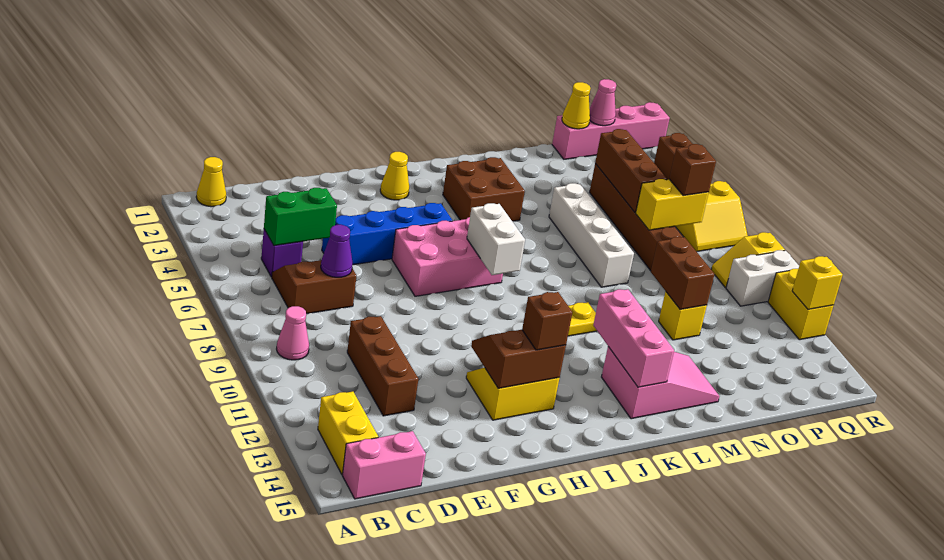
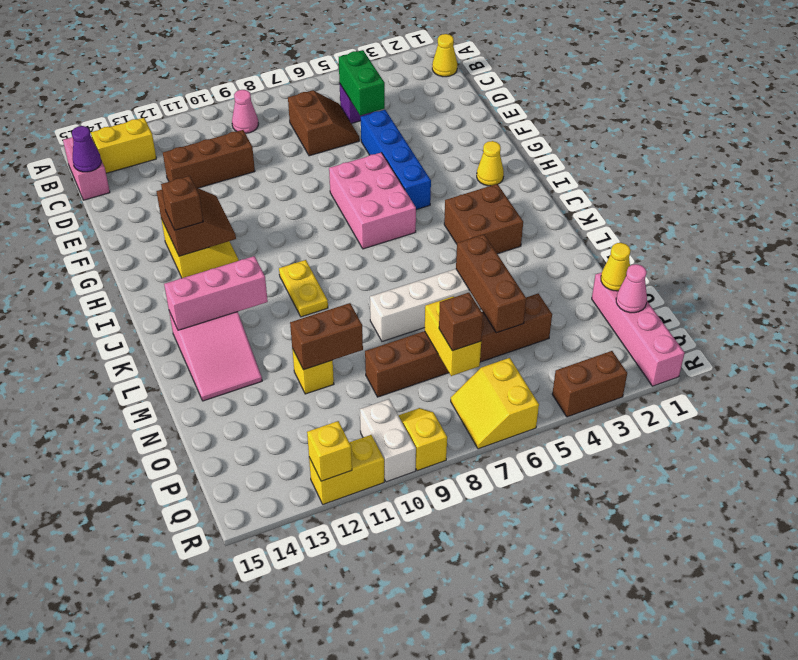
purple 1x1 cone [321,225,353,277] -> purple 1x1 cone moved to [72,126,101,172]
white 1x2 brick [467,203,525,275] -> none
brown 1x3 brick [595,129,667,213] -> brown 1x3 brick turned to [456,235,526,333]

